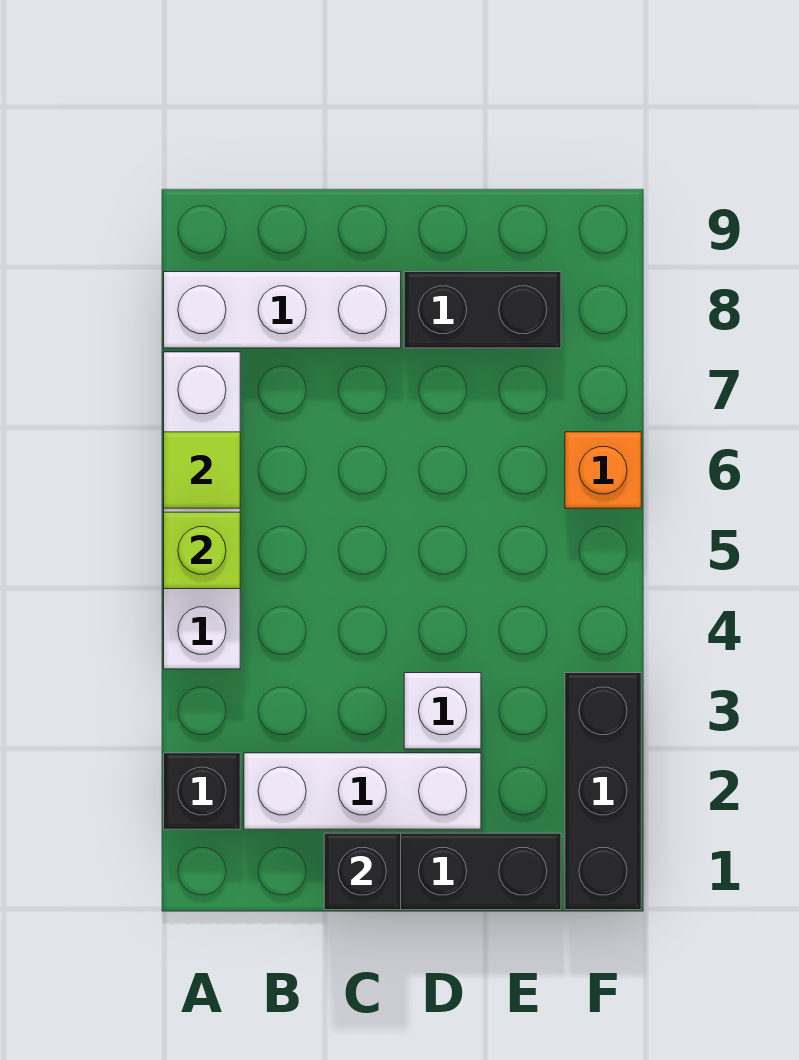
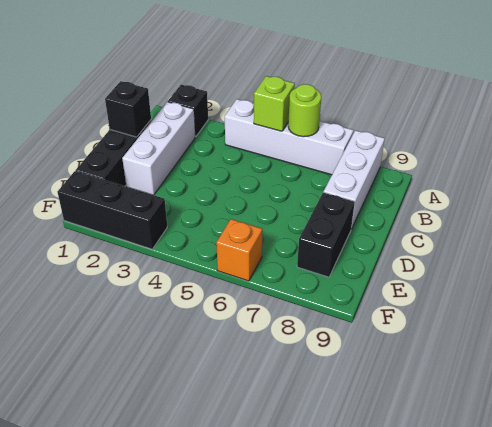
lime 1x1 tile [164,432,240,508] -> lime 1x1 round brick [288,84,321,137]
white 1x1 brick [404,673,481,749] -> none

